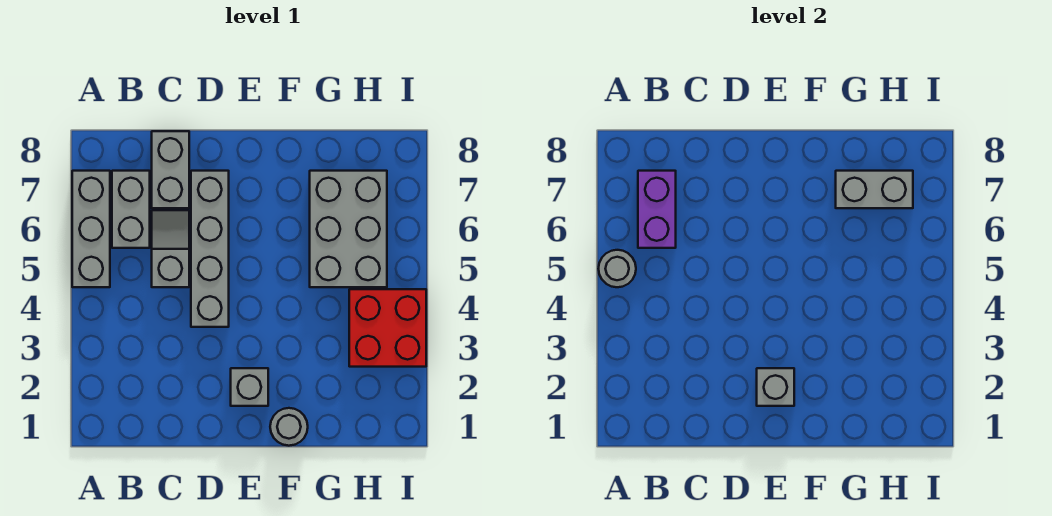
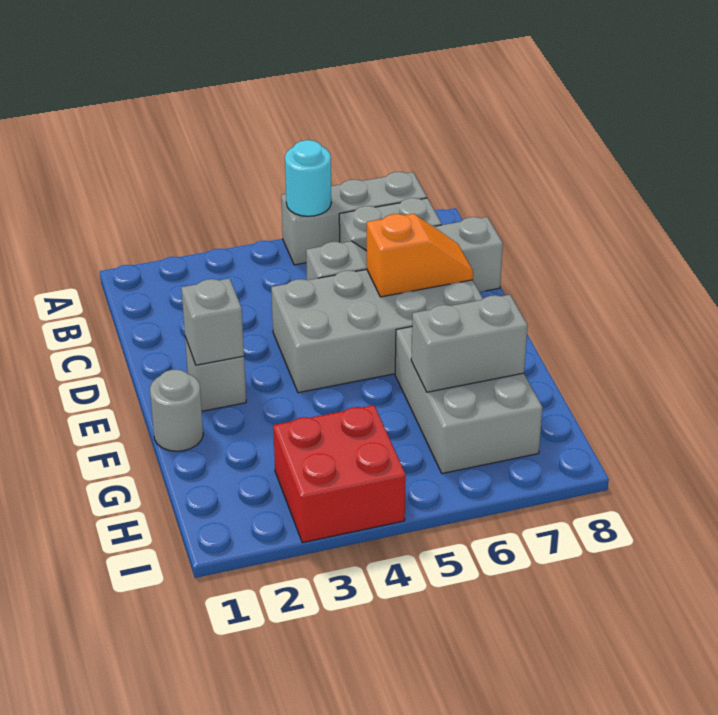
grey 1x1 round brick [598,250,636,287] -> cyan 1x1 round brick [285,140,331,216]
purple 1x2 brick [638,171,676,248] -> none
grey 1x4 brick [191,171,229,327] -> grey 2x4 brick [271,269,483,393]
none -> orange 1x2 slope [367,214,473,297]
grey 2x3 brick [310,171,387,287] -> grey 2x3 brick turned to [395,327,543,474]
grey 1x2 brick [836,171,913,208] -> grey 1x2 brick turned to [411,295,528,392]

